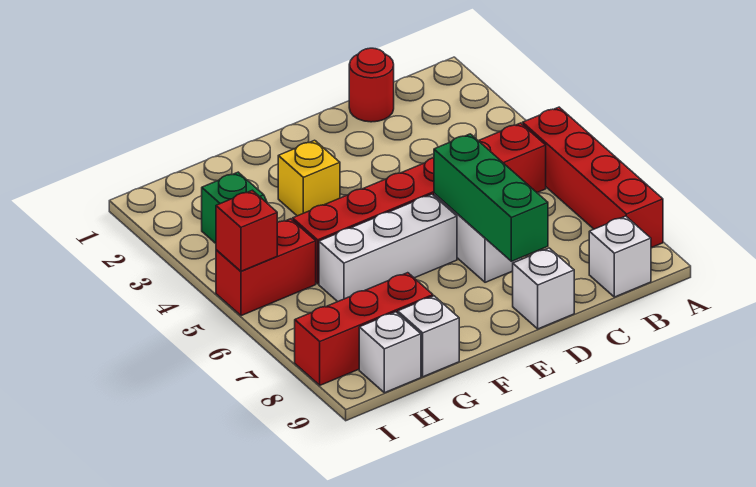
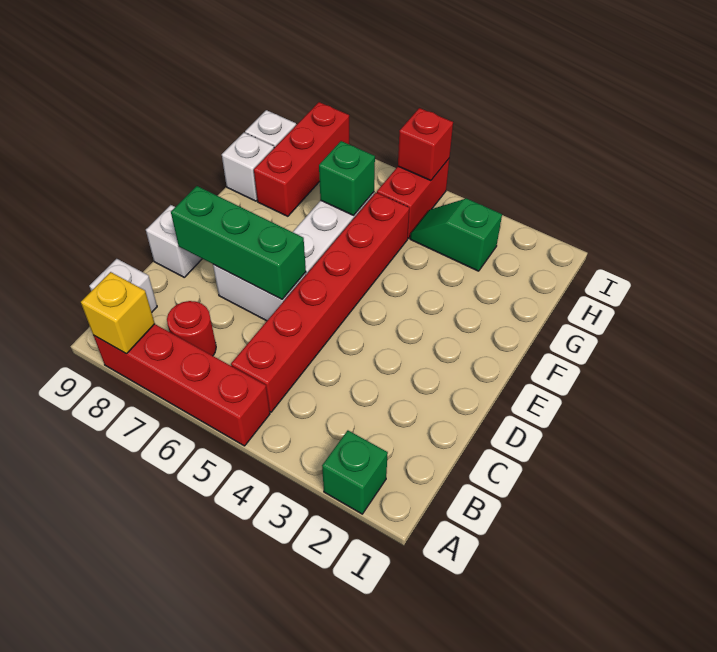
none -> green 1x1 brick [322,431,388,514]
red 1x1 round brick [349,48,394,122] -> red 1x1 round brick moved to [167,301,216,356]
yellow 1x1 brick [278,140,340,216] -> yellow 1x1 brick moved to [81,272,155,354]
none -> green 1x1 brick [319,141,375,215]

